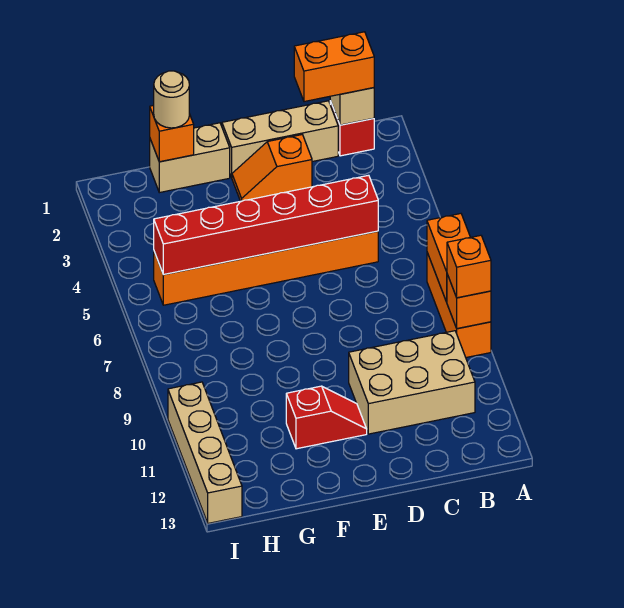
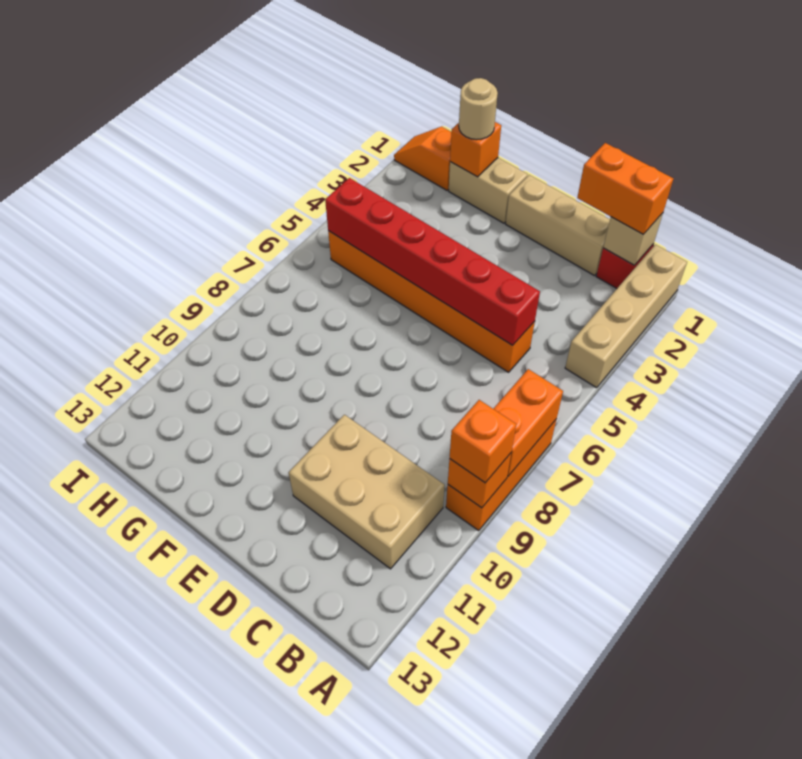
orange 1x2 slope [232,135,312,201] -> orange 1x2 slope moved to [394,127,451,190]
red 1x2 slope [286,386,367,449] -> none
tan 1x4 brick [168,382,242,523] -> tan 1x4 brick moved to [565,245,687,388]

